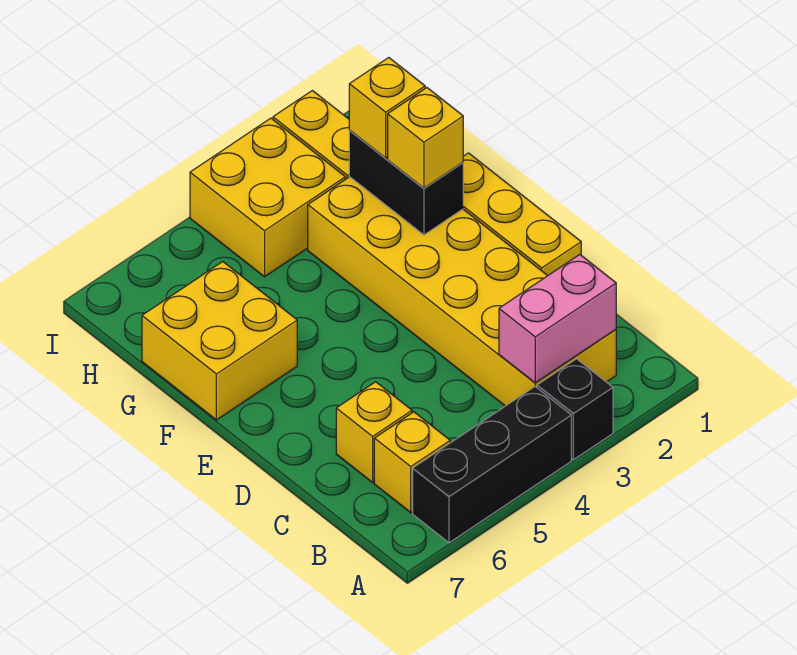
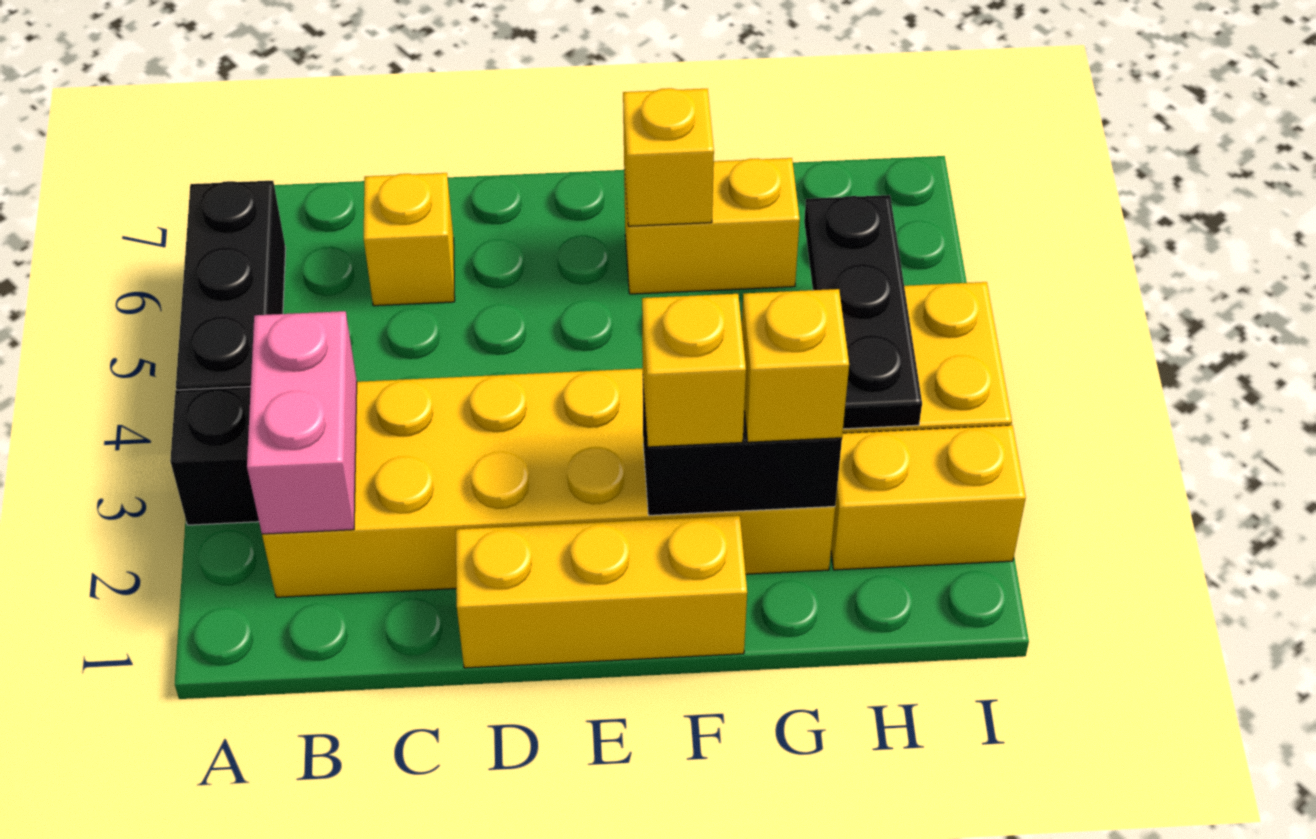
yellow 1x1 brick [374,412,450,513] -> yellow 1x1 brick moved to [623,88,714,226]
yellow 2x2 brick [142,262,297,420] -> yellow 1x2 brick [624,158,800,294]
none -> black 1x3 plate [804,195,922,429]

